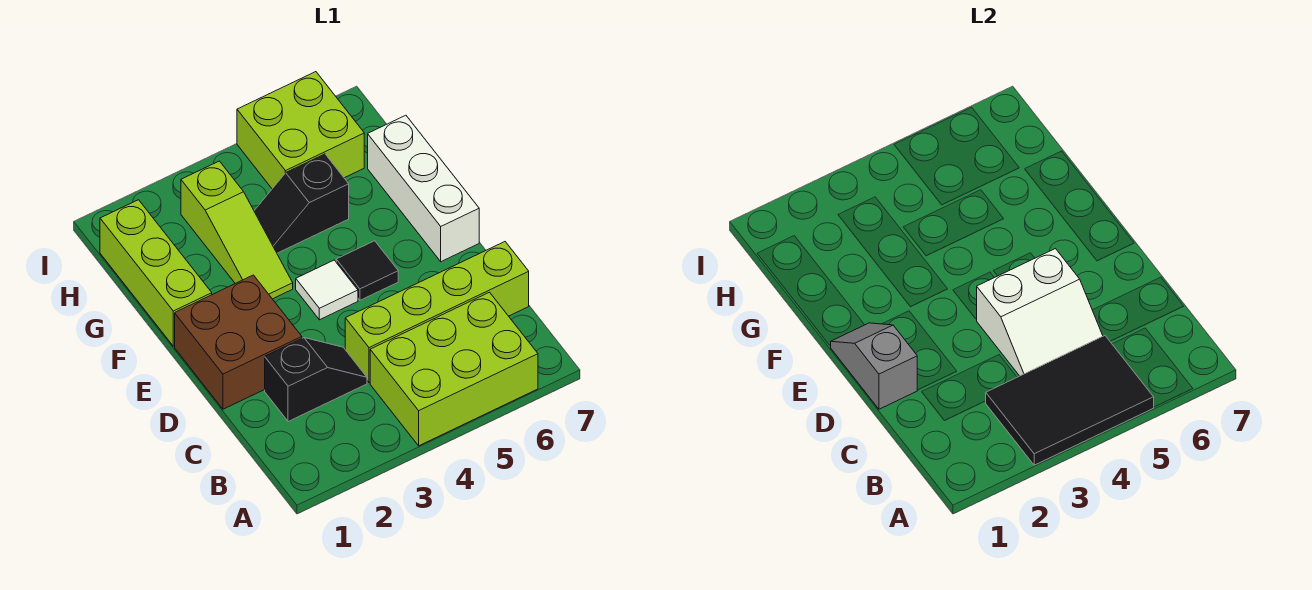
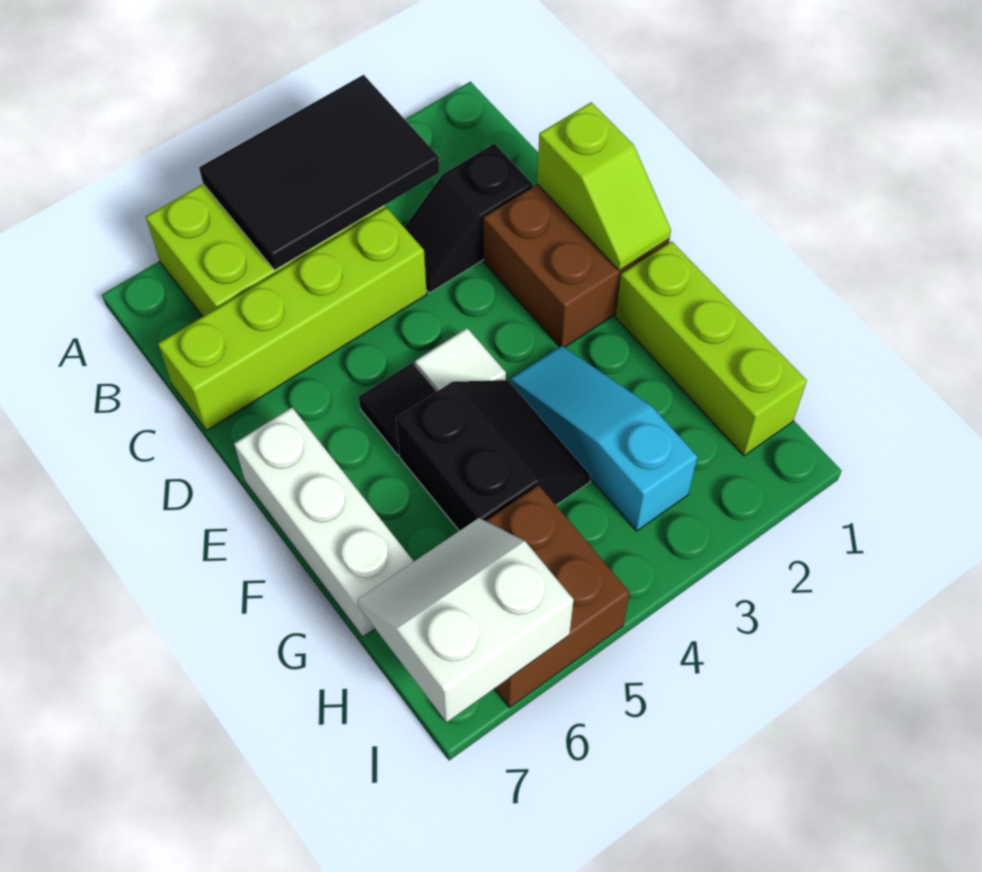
white 2x2 slope [976,249,1103,376] -> white 2x2 slope moved to [357,518,574,722]
grey 1x2 slope [831,323,917,409] -> lime 1x2 slope [537,102,671,271]
lime 1x3 slope [181,161,293,299] -> cyan 1x3 slope [510,346,697,531]
black 1x2 slope [254,154,349,253] -> black 2x2 slope [396,380,591,531]
lime 2x2 brick [237,72,364,189] -> brown 2x2 brick [486,485,630,708]

